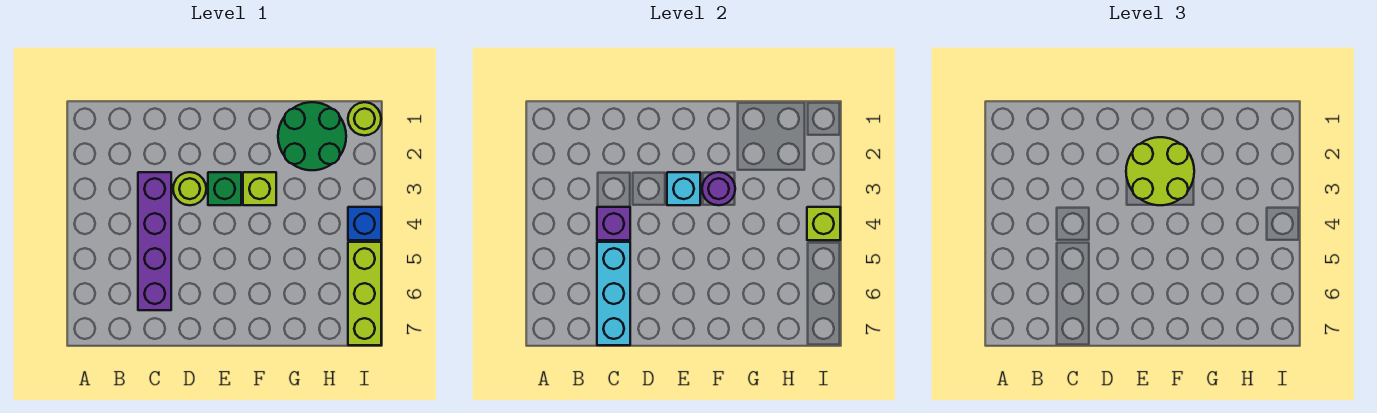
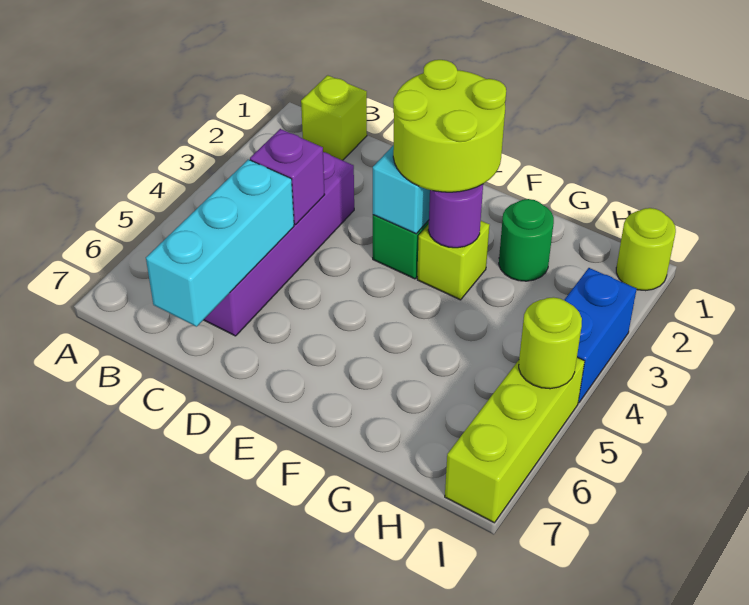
lime 1x1 round brick [173,172,206,205] -> lime 1x1 round brick moved to [519,297,582,389]
green 2x2 round brick [278,102,346,170] -> green 1x1 round brick [499,199,554,281]
blue 1x1 brick [348,207,381,240] -> blue 1x2 brick [564,268,637,403]
lime 1x1 brick [807,207,840,240] -> lime 1x1 brick moved to [301,75,367,160]

